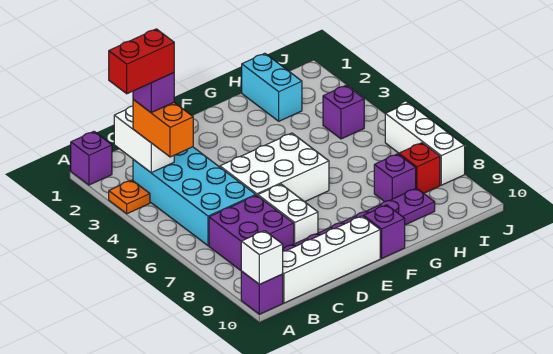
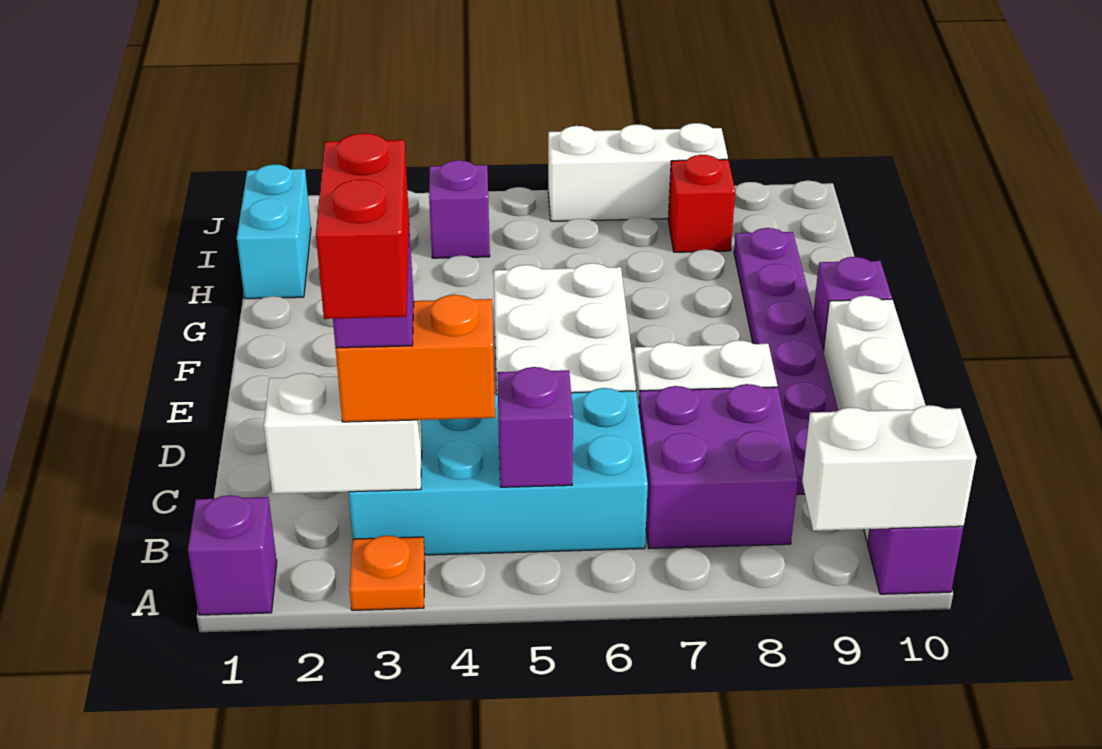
white 1x1 brick [241,231,283,284] -> white 1x2 brick [802,405,977,531]
cyan 1x2 brick [242,53,302,121] -> cyan 1x2 brick turned to [237,164,311,299]
purple 1x1 brick [374,154,416,202] -> purple 1x1 brick moved to [497,367,573,487]

